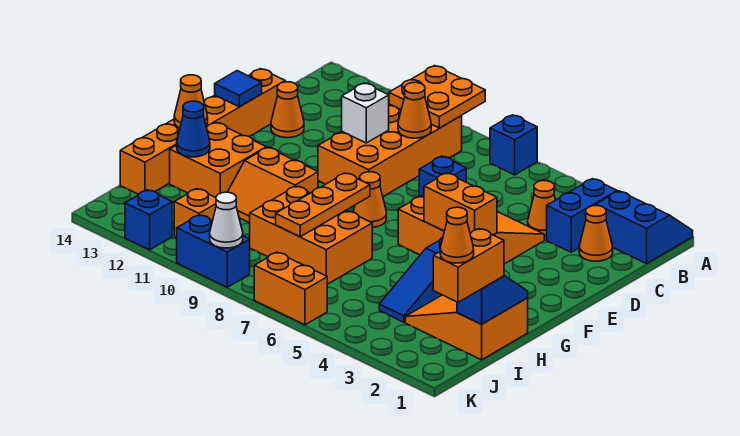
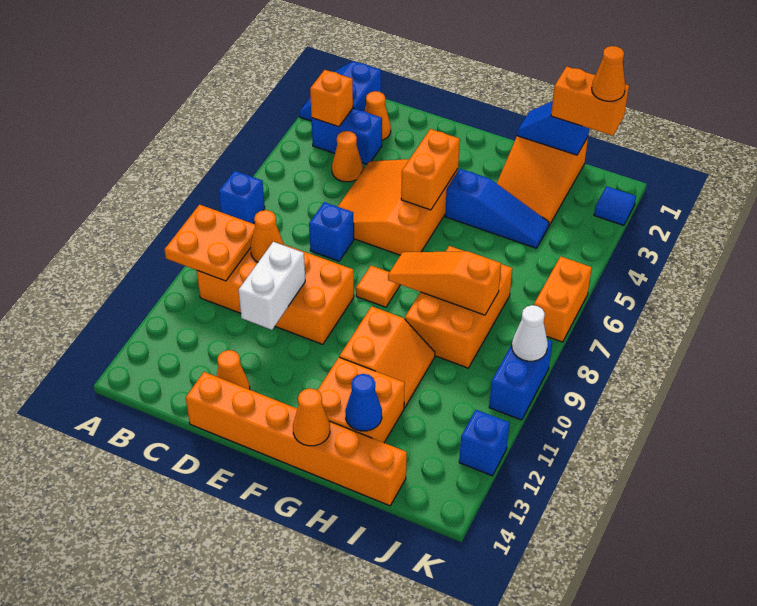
white 1x1 brick [342,83,389,143] -> white 1x2 brick [239,242,305,330]
blue 1x1 tile [215,71,262,107] -> blue 1x1 tile moved to [594,186,636,225]
orange 1x1 cone [353,172,386,227] -> orange 1x1 tile [356,266,400,307]
orange 1x3 plate [276,173,370,237] -> orange 1x3 slope [388,251,501,315]
orange 1x1 brick [174,189,216,238] -> orange 1x1 brick moved to [310,70,353,127]

